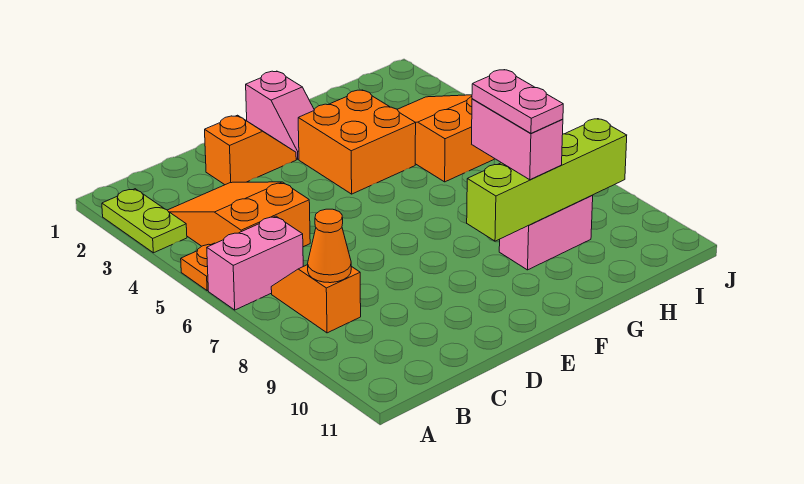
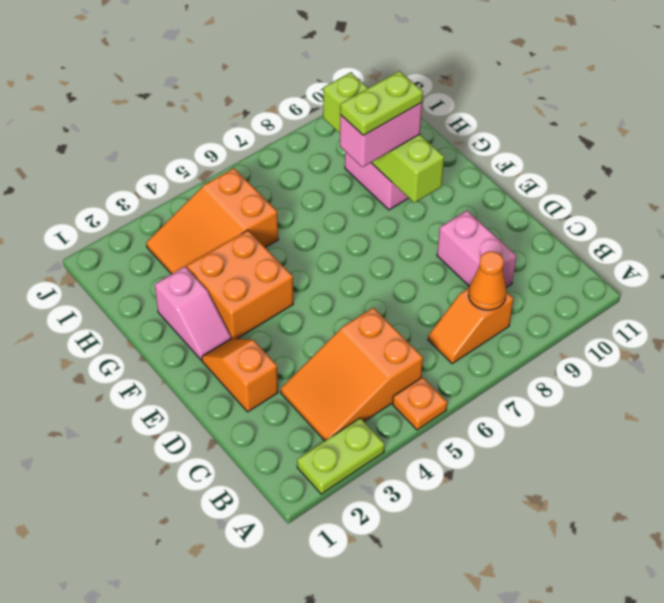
pink 1x2 brick [207,216,303,310] -> pink 1x2 brick moved to [437,211,516,288]
pink 1x2 slope [246,71,314,159] -> pink 1x2 slope turned to [155,267,231,360]
pink 1x2 plate [472,70,563,133] -> lime 1x2 plate [340,71,423,136]

